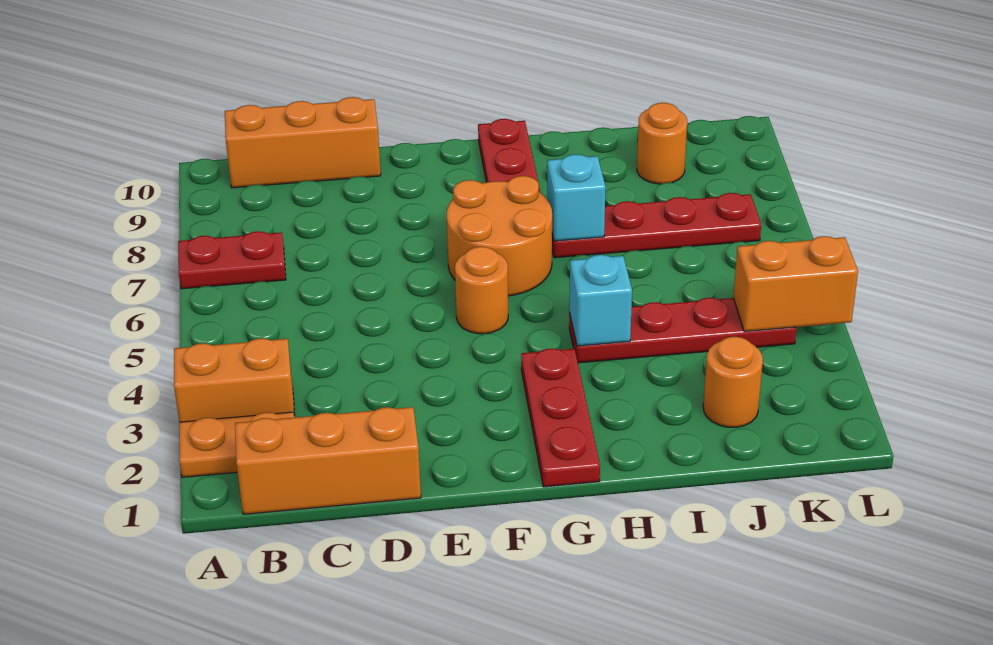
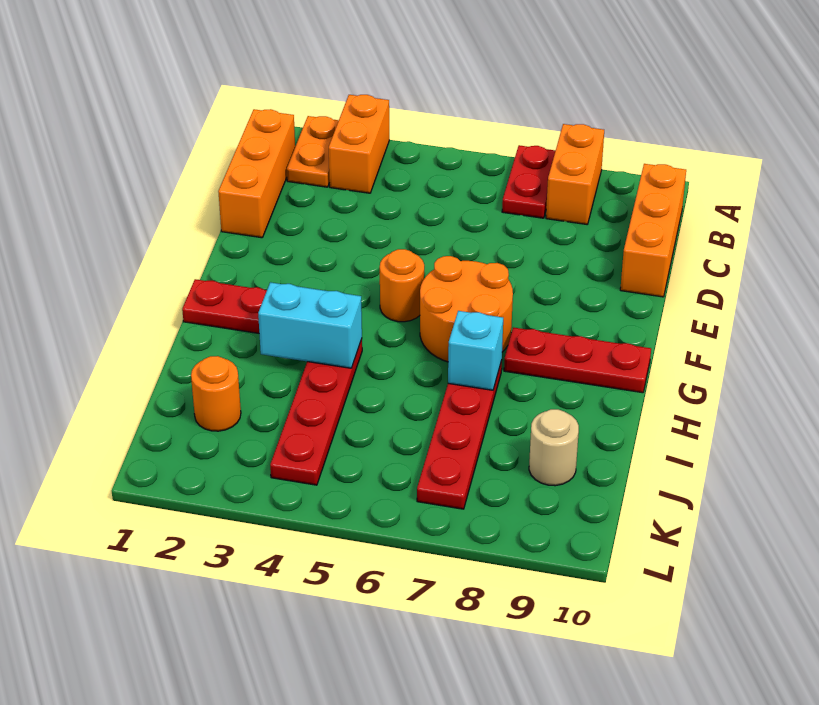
cyan 1x1 brick [569,255,632,346] -> cyan 1x2 brick [258,282,362,368]
orange 1x1 round brick [637,103,687,184] -> tan 1x1 round brick [529,409,579,486]
orange 1x2 brick [733,236,858,332] -> orange 1x2 brick moved to [546,124,604,224]

